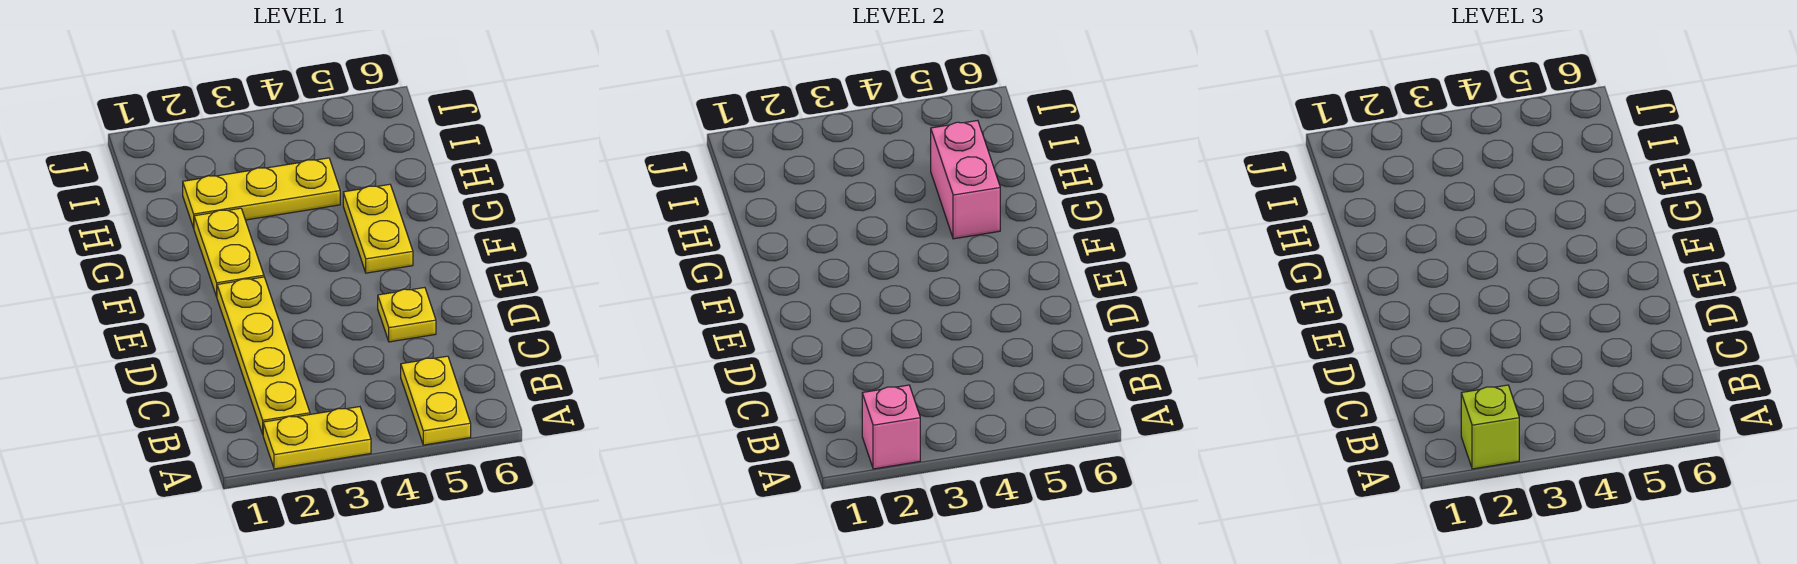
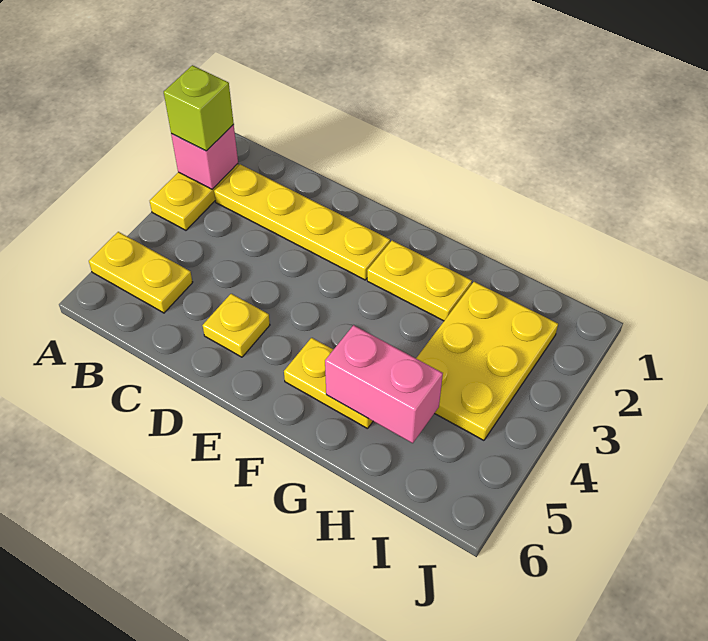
yellow 1x3 plate [183,158,340,228] -> yellow 2x3 plate [416,282,558,440]

